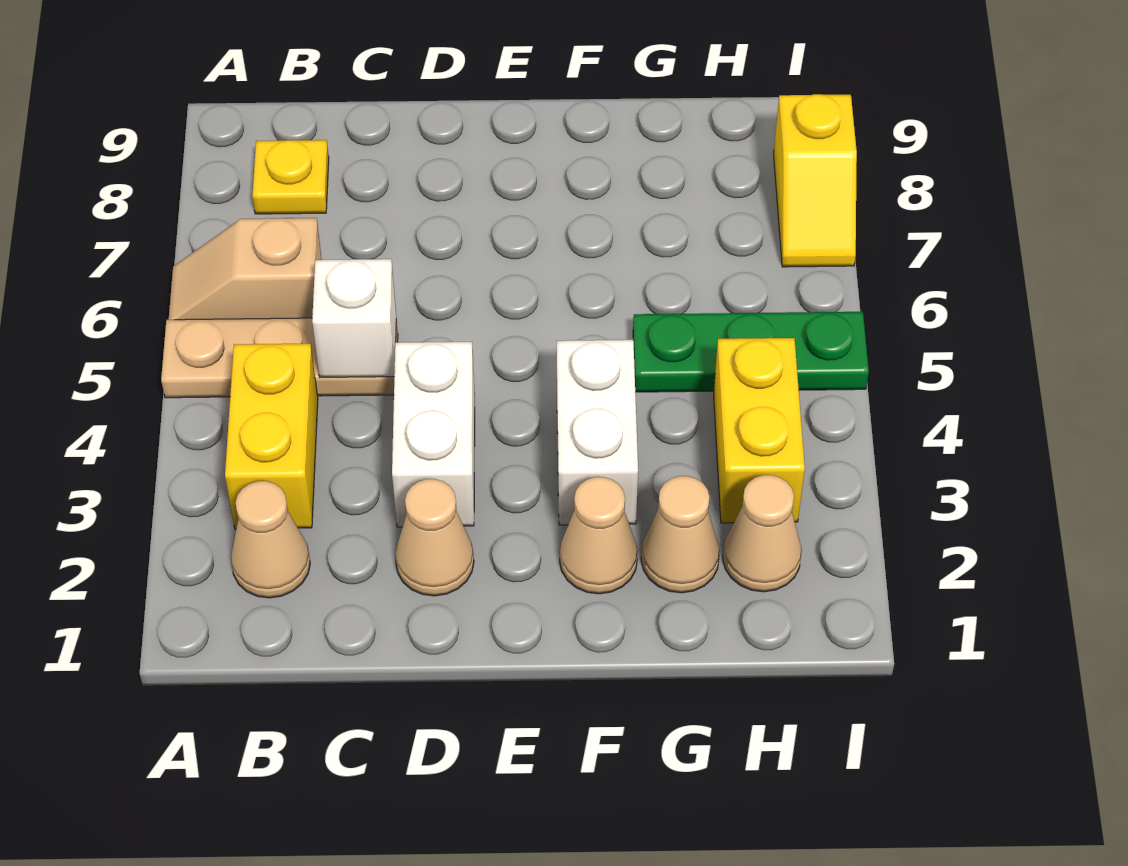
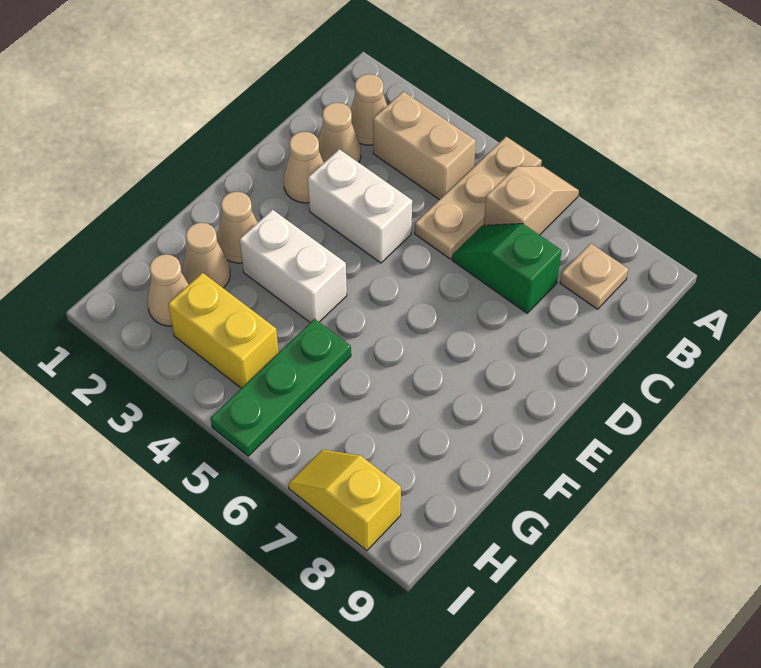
yellow 1x2 brick [225,344,318,529] -> tan 1x2 brick [373,91,476,200]
yellow 1x1 plate [252,140,329,214] -> tan 1x1 plate [560,243,628,309]
none -> tan 1x1 cone [318,103,361,163]
white 1x1 brick [312,259,396,377] -> none
none -> green 1x2 slope [452,224,562,313]

